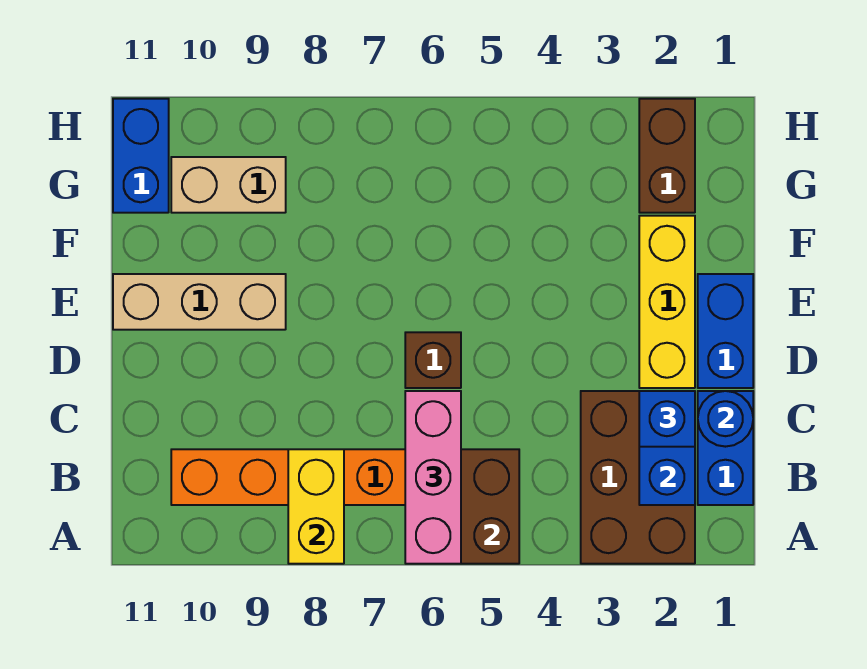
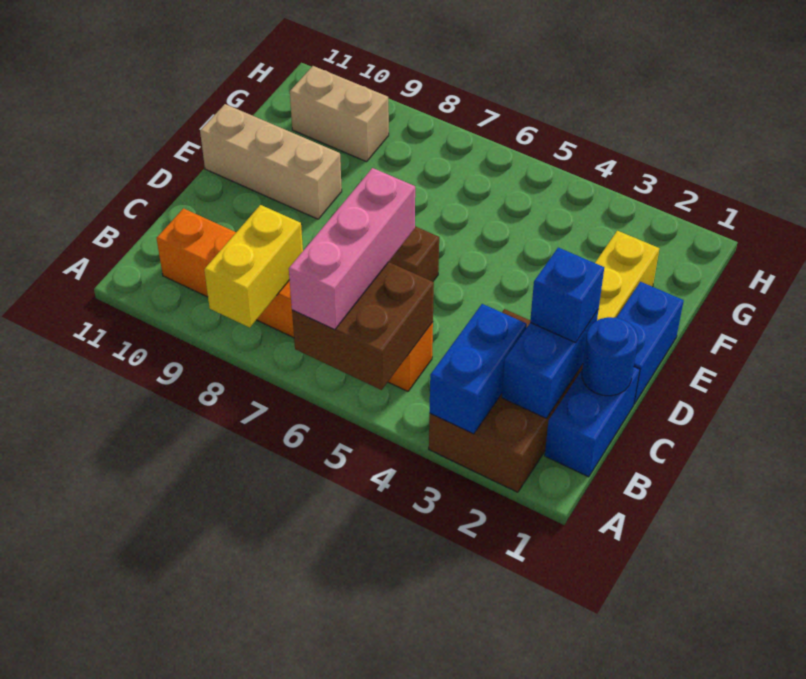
brown 1x2 brick [639,99,695,213] -> none
blue 1x2 brick [113,99,169,213] -> blue 1x2 brick moved to [430,304,527,434]

